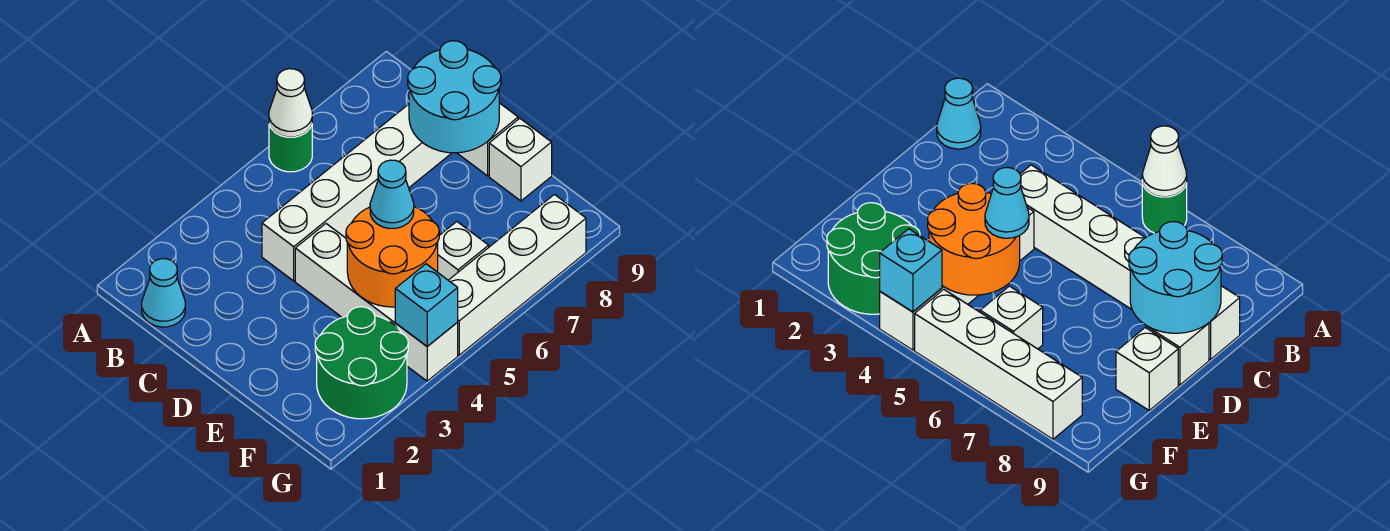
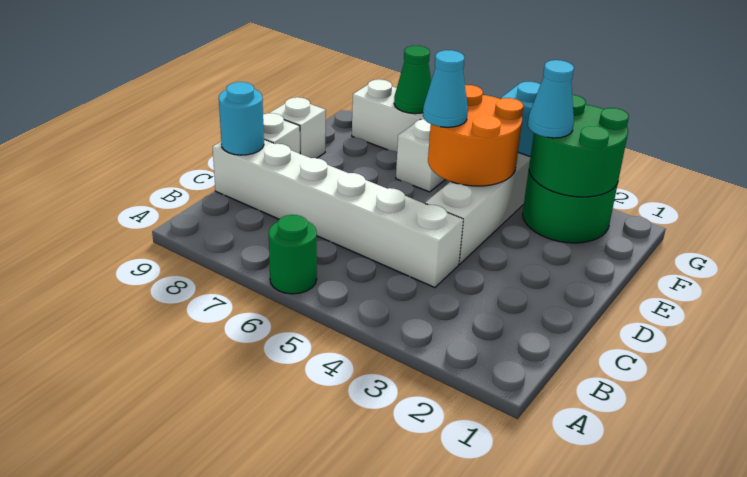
white 1x1 cone [269,69,312,137] -> none
cyan 1x1 cone [142,259,185,327] -> cyan 1x1 cone moved to [528,60,574,138]
cyan 2x2 round brick [408,41,501,153] -> cyan 1x1 round brick [219,82,264,155]
none -> green 2x2 round brick [529,95,629,197]
none -> green 1x1 cone [394,46,431,114]

